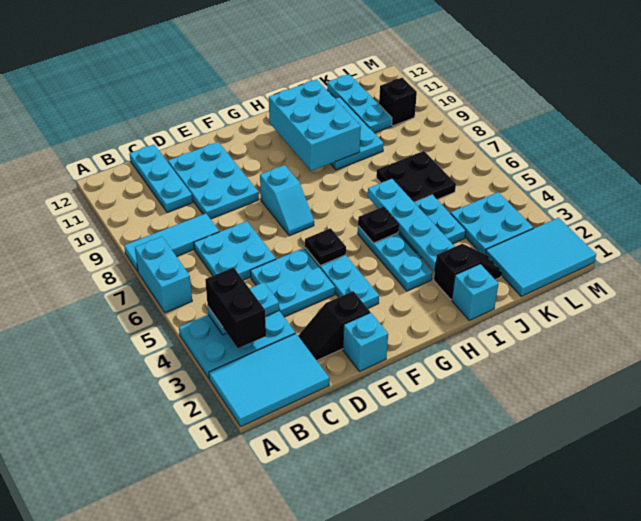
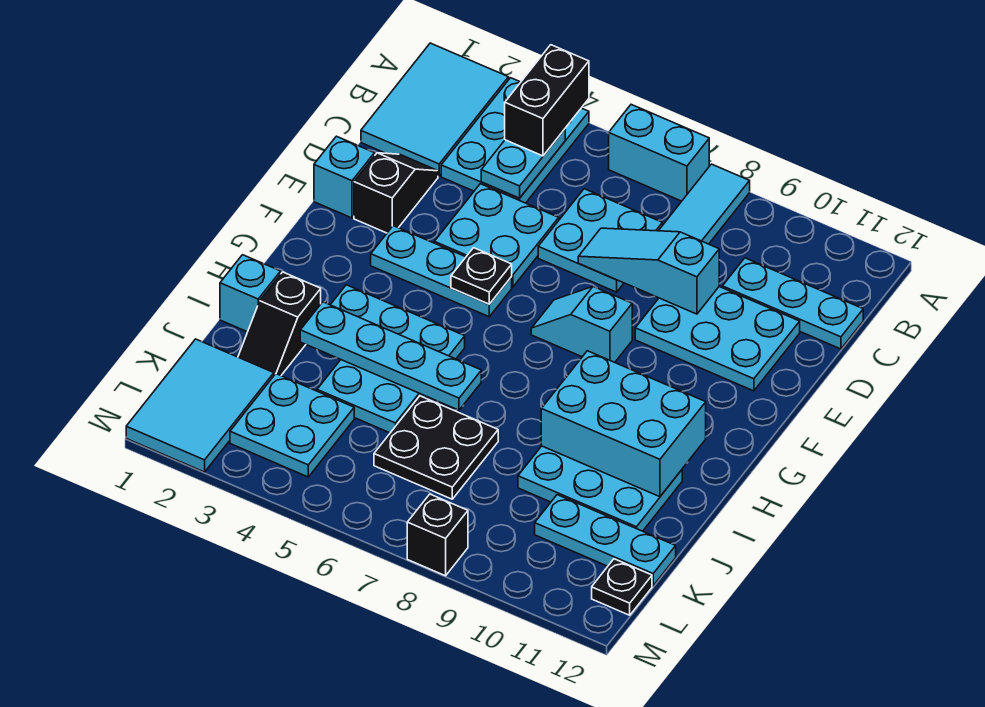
black 1x2 brick [205,267,266,348] -> black 1x2 brick turned to [505,45,589,156]
none -> cyan 1x3 slope [578,228,719,314]
black 1x1 plate [358,207,399,243] -> black 1x1 plate moved to [592,559,652,615]
black 1x1 brick [379,78,417,126] -> black 1x1 brick moved to [407,494,468,576]

